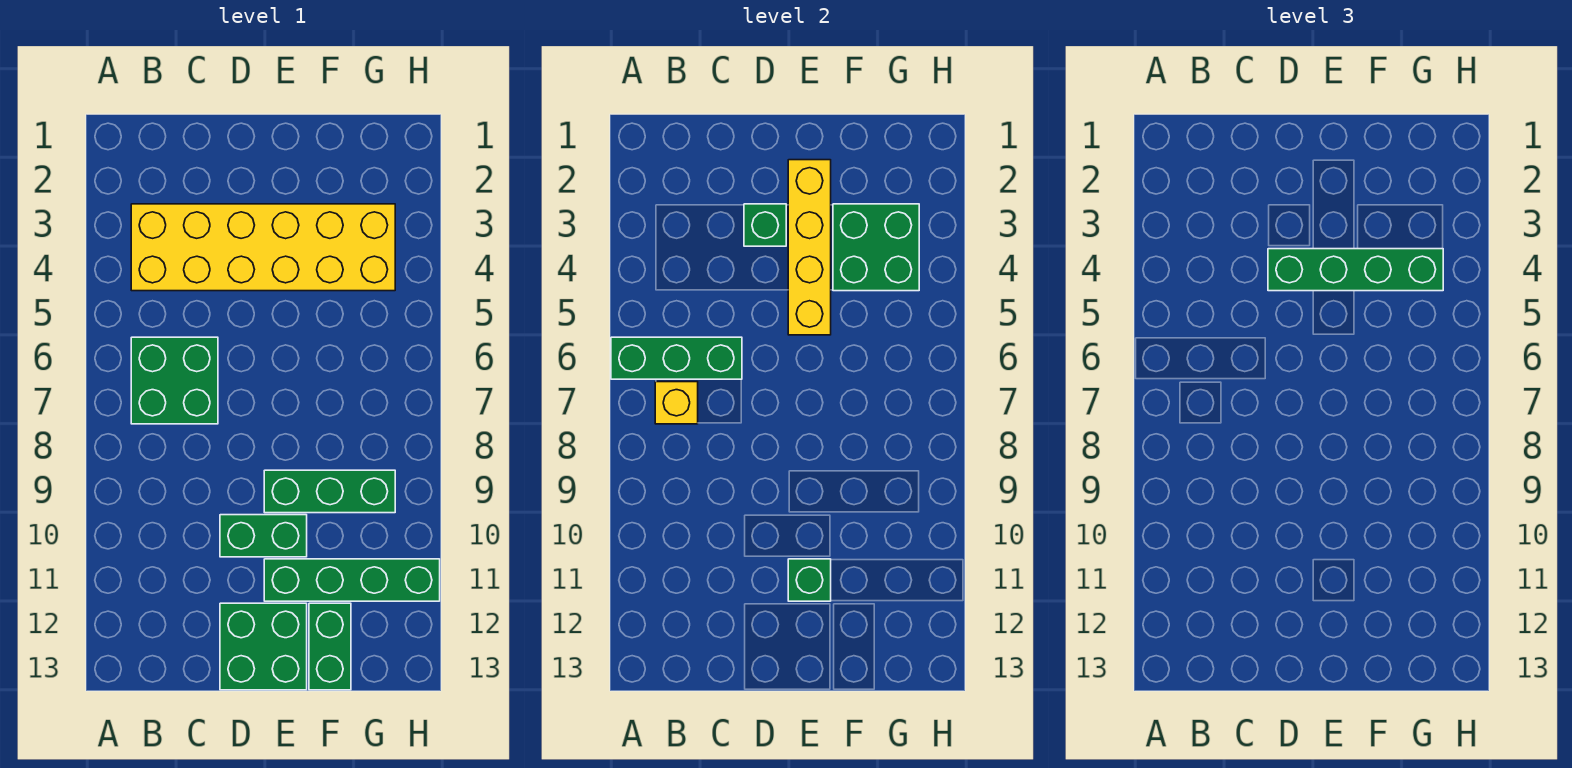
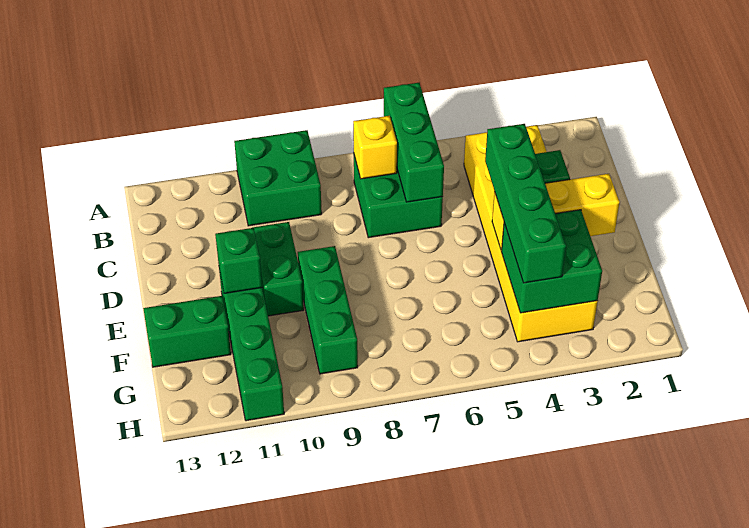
green 2x2 brick [220,603,307,690] -> green 2x2 brick moved to [234,130,322,226]
yellow 1x4 brick [788,160,831,335] -> yellow 1x3 brick [492,174,620,250]

